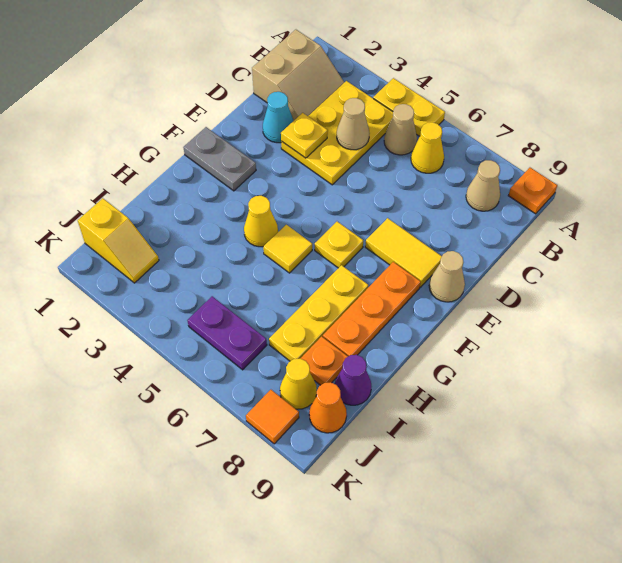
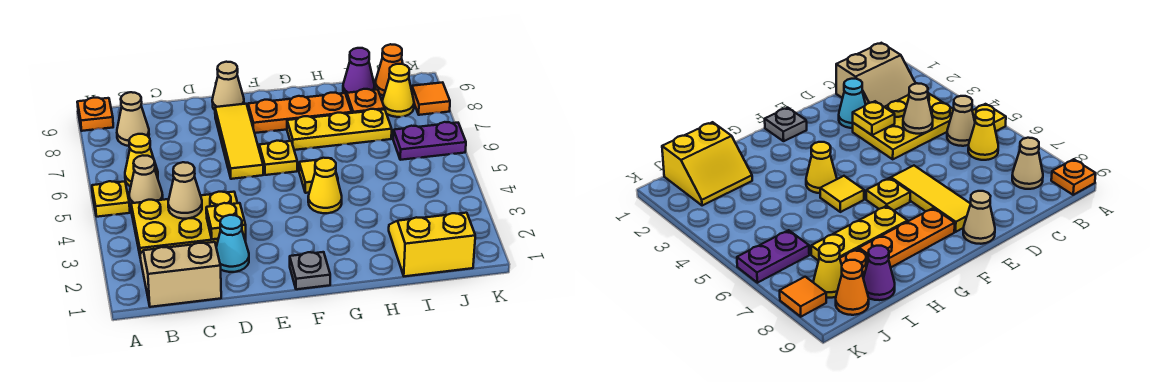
yellow 1x2 plate [373,78,445,136] -> yellow 1x1 plate [92,181,130,217]
yellow 1x2 tile [365,218,442,287] -> yellow 1x3 tile [215,104,263,179]
grey 1x2 plate [183,127,256,191] -> grey 1x1 plate [290,252,330,289]
yellow 1x2 slope [78,198,159,283] -> yellow 2x2 slope [389,213,475,276]
purple 1x2 plate [187,296,267,370] -> purple 1x2 plate turned to [393,122,466,160]

